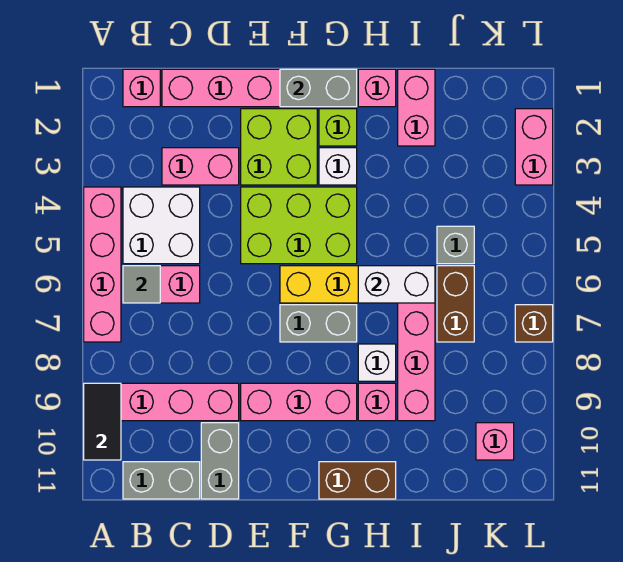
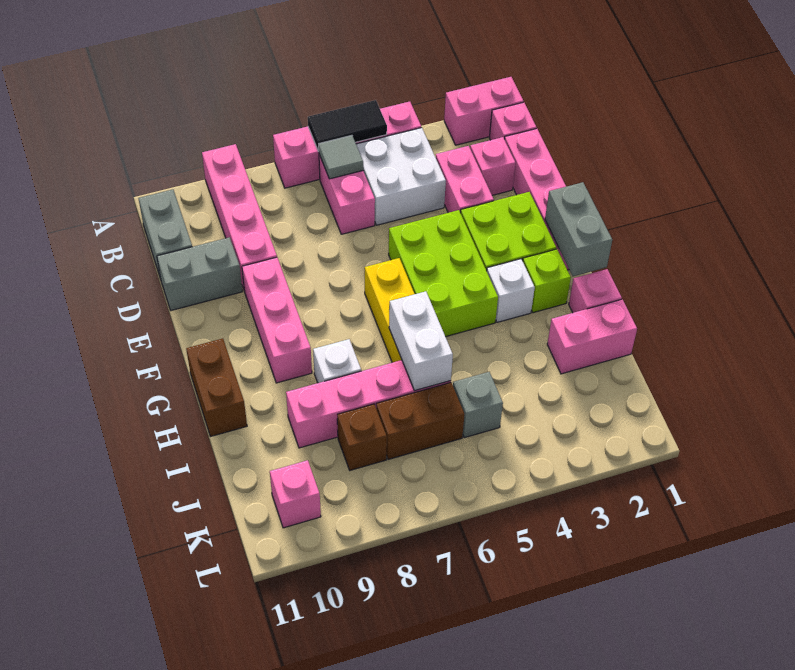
black 1x2 tile [84,383,121,460] -> black 1x2 tile moved to [308,100,387,151]
grey 1x2 brick [280,305,357,342] -> none
pink 1x1 brick [358,383,396,421] -> pink 1x1 brick moved to [470,137,515,195]
pink 1x2 brick [515,109,553,185] -> pink 1x2 brick moved to [444,77,523,145]
brown 1x1 brick [515,305,553,342] -> brown 1x1 brick moved to [337,404,387,470]

